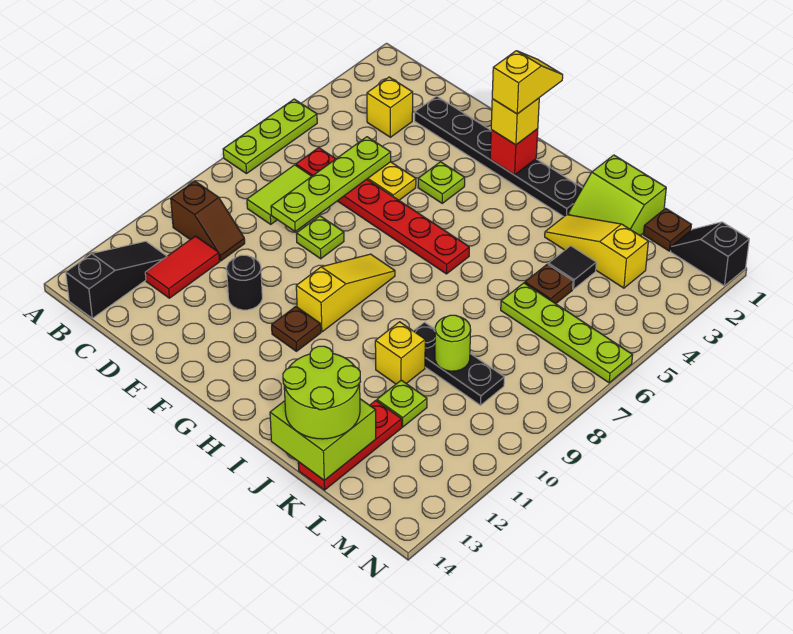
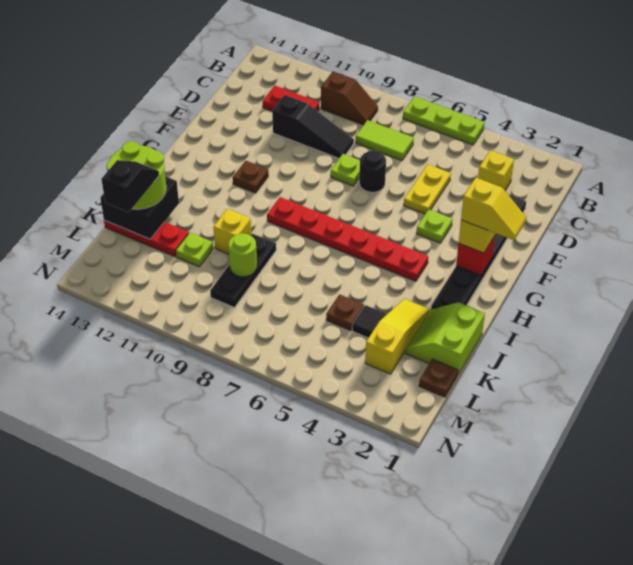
brown 1x2 slope [171,181,245,261] -> brown 1x2 slope turned to [321,71,378,125]
black 1x3 slope [66,241,167,318] -> black 1x3 slope moved to [272,95,354,158]
red 1x6 plate [296,148,469,274] -> red 1x6 plate turned to [267,197,428,281]
red 1x2 tile [145,236,220,298] -> red 1x2 plate [263,86,319,111]
lime 1x4 plate [271,137,391,231] -> none
black 1x1 round brick [227,255,262,310] -> black 1x1 round brick moved to [359,150,386,192]
yellow 1x3 slope [296,254,395,332] -> none
lime 2x2 brick [270,399,376,480] -> black 2x2 brick [100,176,179,239]
lime 1x4 plate [501,283,633,383] -> none
black 1x2 slope [671,222,749,286] -> black 1x2 slope moved to [102,160,159,212]

